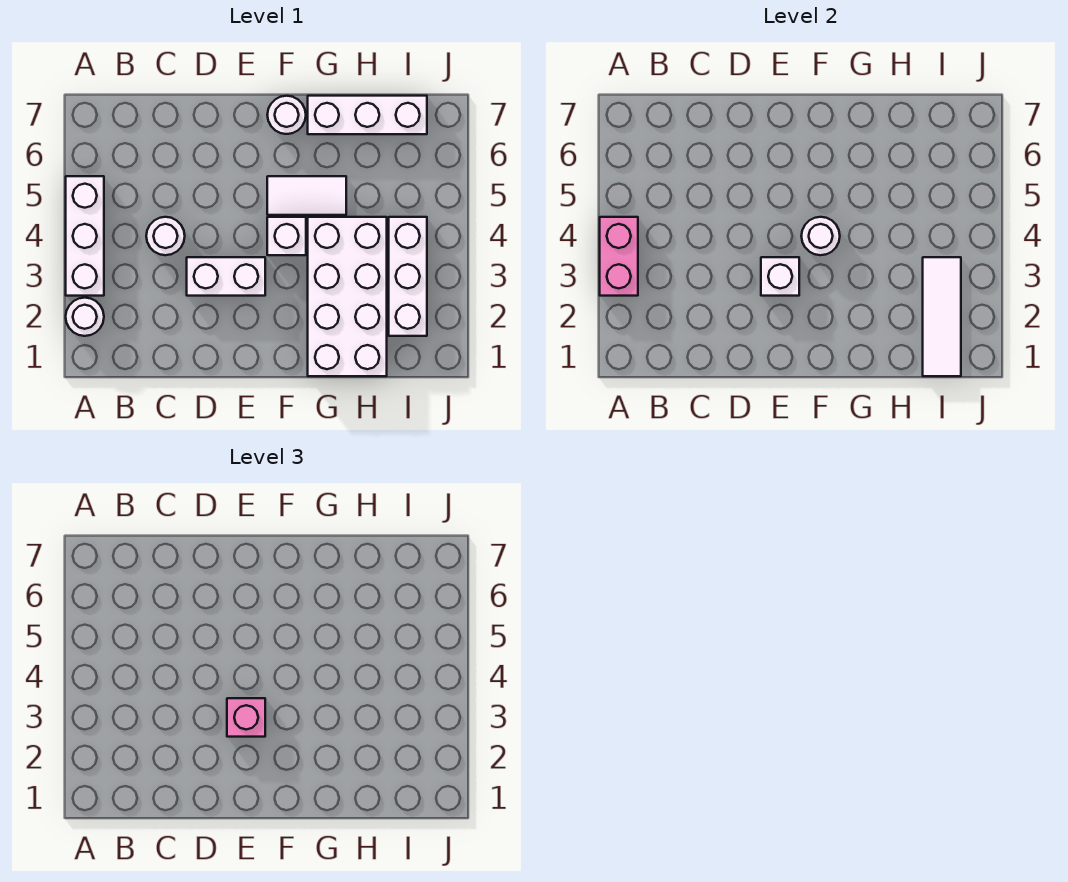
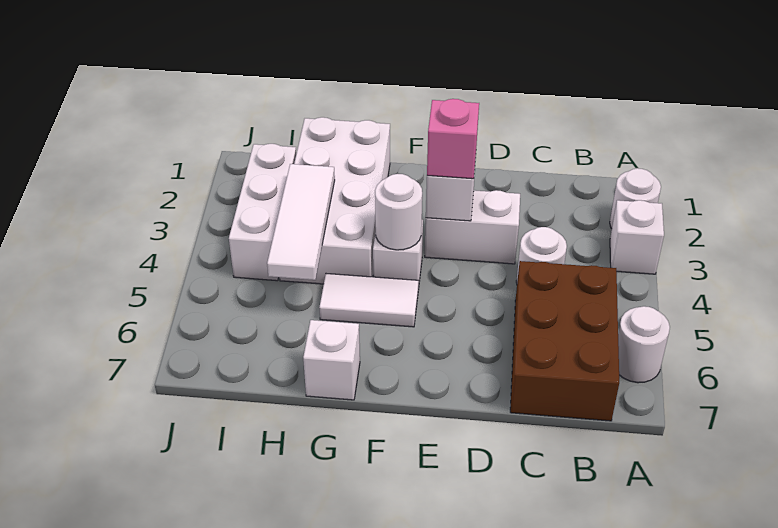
white 1x3 brick [66,176,104,296] -> white 1x1 brick [610,200,664,274]
pink 1x2 brick [600,217,638,296] -> none
none -> brown 2x3 brick [510,261,619,421]
white 1x1 round brick [267,96,306,134] -> white 1x1 round brick moved to [618,306,670,383]
white 1x3 brick [308,96,427,134] -> white 1x1 brick [303,320,360,400]
white 1x3 tile [923,257,961,376] -> white 1x3 tile moved to [267,164,335,280]

